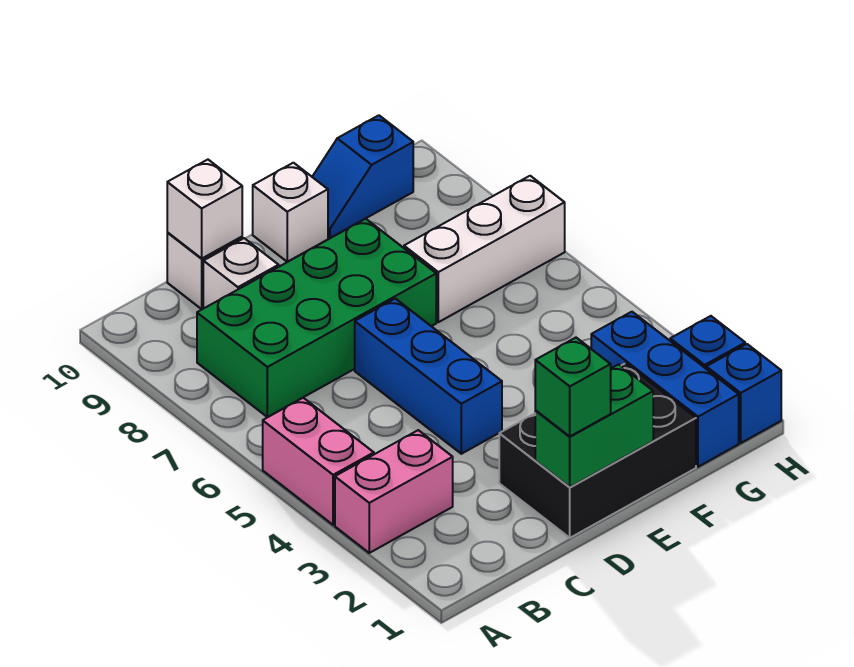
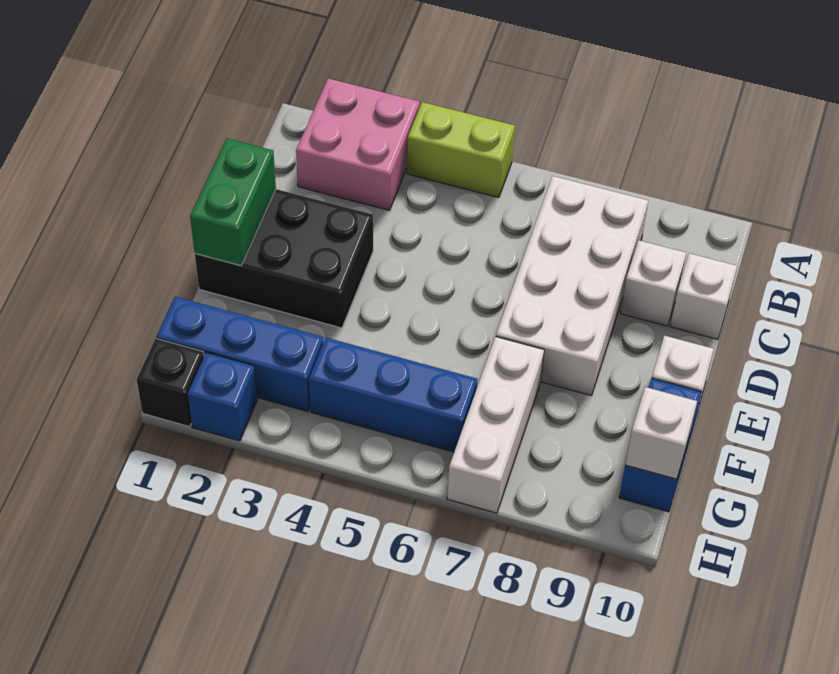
pink 1x2 brick [335,430,453,553] -> pink 2x2 brick [296,78,420,210]
pink 1x2 brick [263,398,374,525] -> lime 1x2 brick [407,102,515,198]
green 2x4 brick [197,219,436,417] -> white 2x4 brick [496,176,648,396]
white 1x1 brick [167,160,242,259] -> white 1x1 brick moved to [625,387,697,479]
black 2x3 brick [499,363,696,538] -> black 2x3 brick turned to [195,189,373,328]
green 1x1 brick [535,338,611,437] -> none
blue 1x3 brick [355,299,502,454] -> blue 1x3 brick moved to [309,338,477,452]
blue 1x2 slope [312,115,413,238] -> blue 1x2 brick [619,378,701,512]
blue 1x1 brick [706,344,781,443] -> black 1x1 brick [137,339,204,427]

